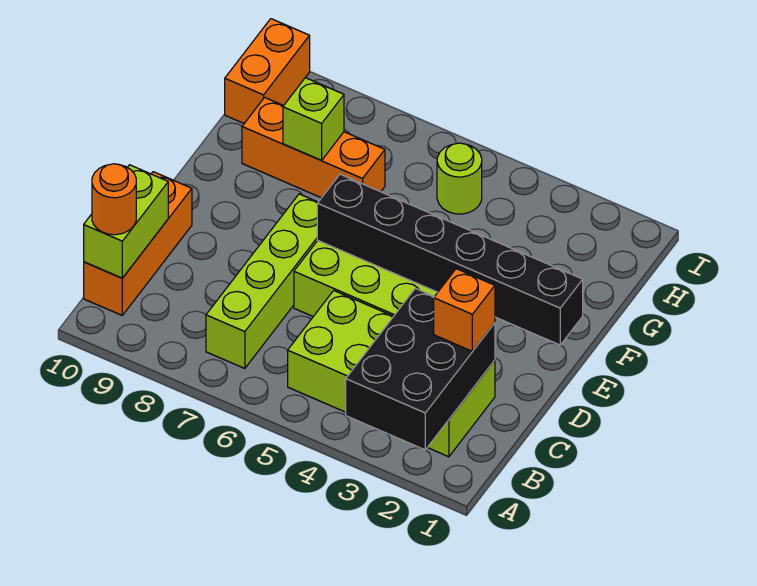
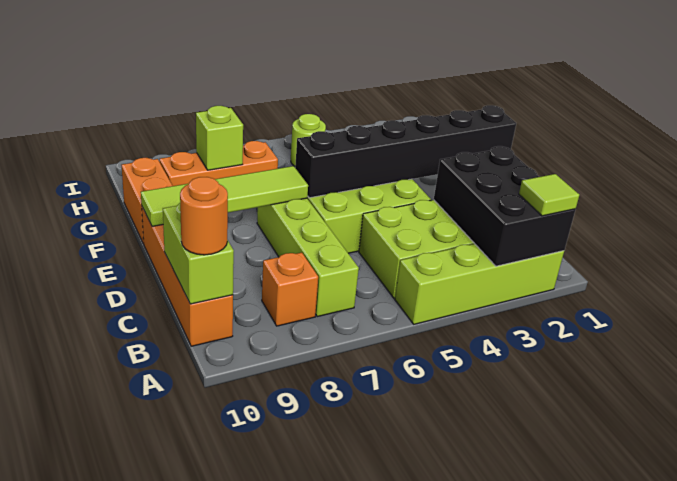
none -> lime 1x4 brick [395,244,564,324]
none -> lime 1x1 tile [519,174,579,216]
orange 1x3 brick [84,172,192,315] -> orange 1x4 brick [142,207,233,346]
orange 1x1 brick [434,269,495,351] -> orange 1x1 brick moved to [262,253,318,326]
none -> lime 1x4 tile [141,166,308,226]
orange 1x2 brick [225,19,310,123] -> orange 1x2 brick moved to [121,158,172,244]

